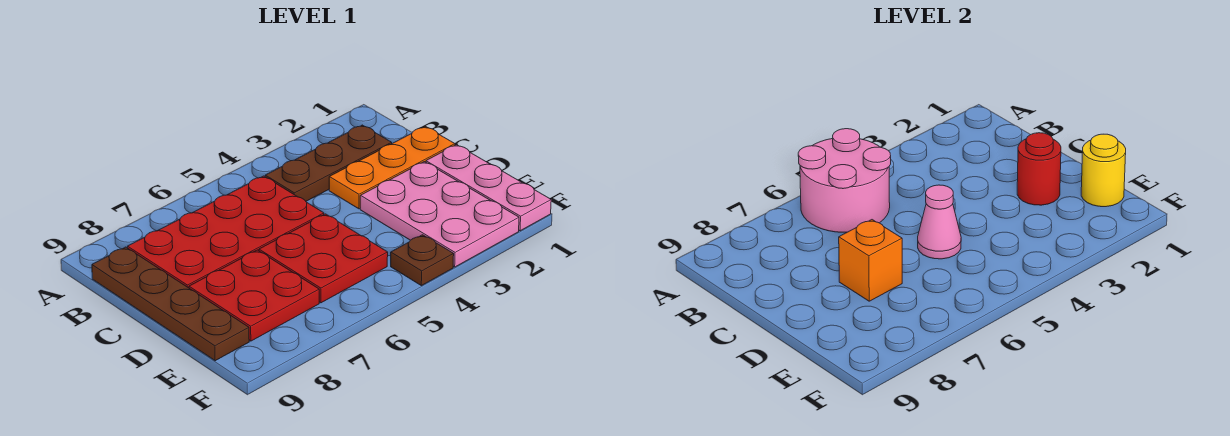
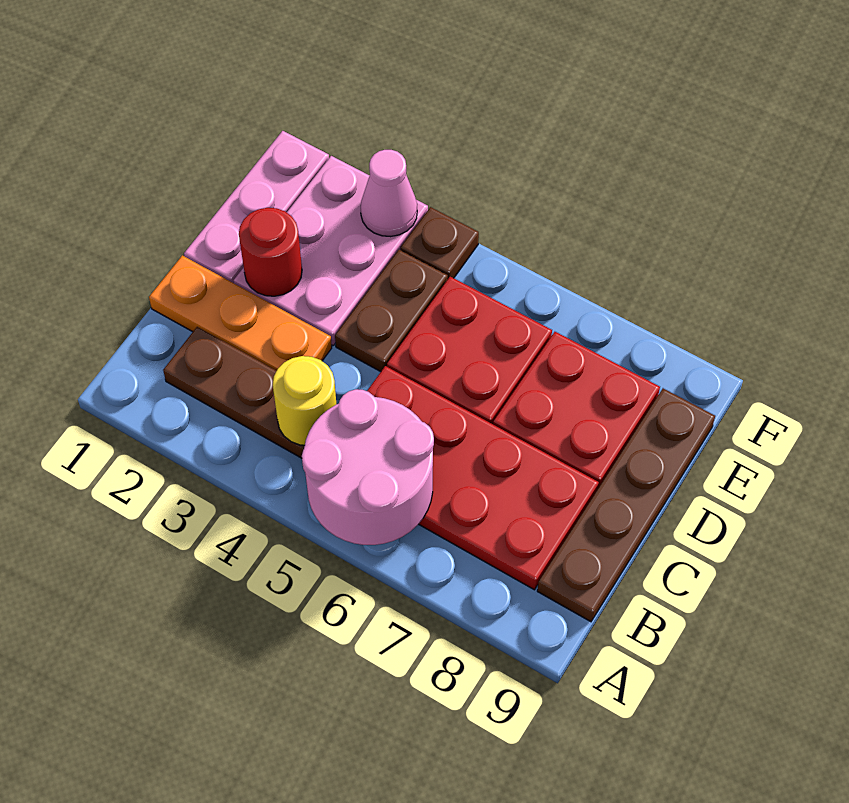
none -> brown 1x2 plate [335,250,448,372]
pink 1x1 cone [918,185,961,259] -> pink 1x1 cone moved to [361,150,417,237]
orange 1x1 brick [839,220,902,301] -> none
yellow 1x1 round brick [1081,134,1126,207] -> yellow 1x1 round brick moved to [273,356,336,445]

